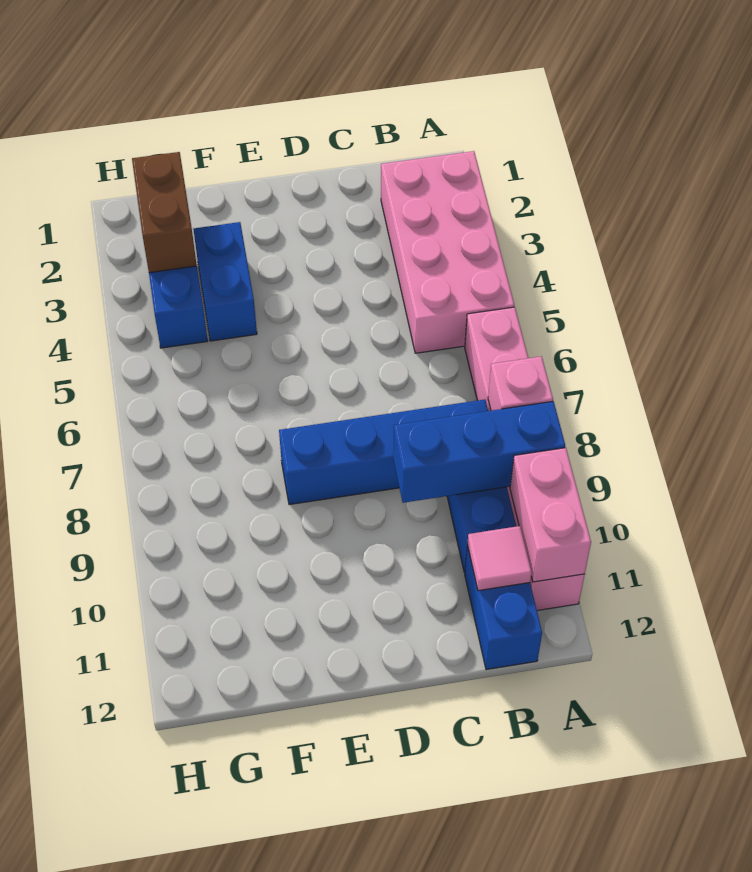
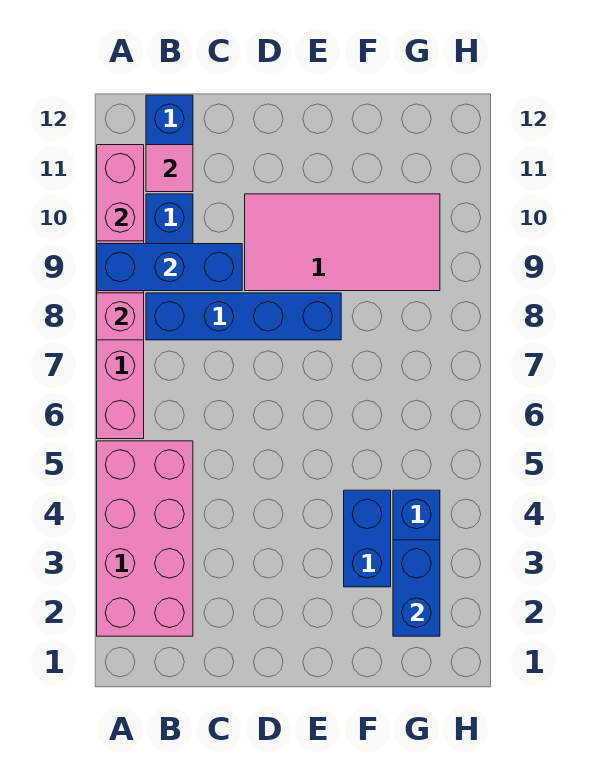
none -> pink 2x4 tile [245,194,440,291]
brown 1x2 brick [132,152,197,273] -> blue 1x2 brick [393,540,440,636]

